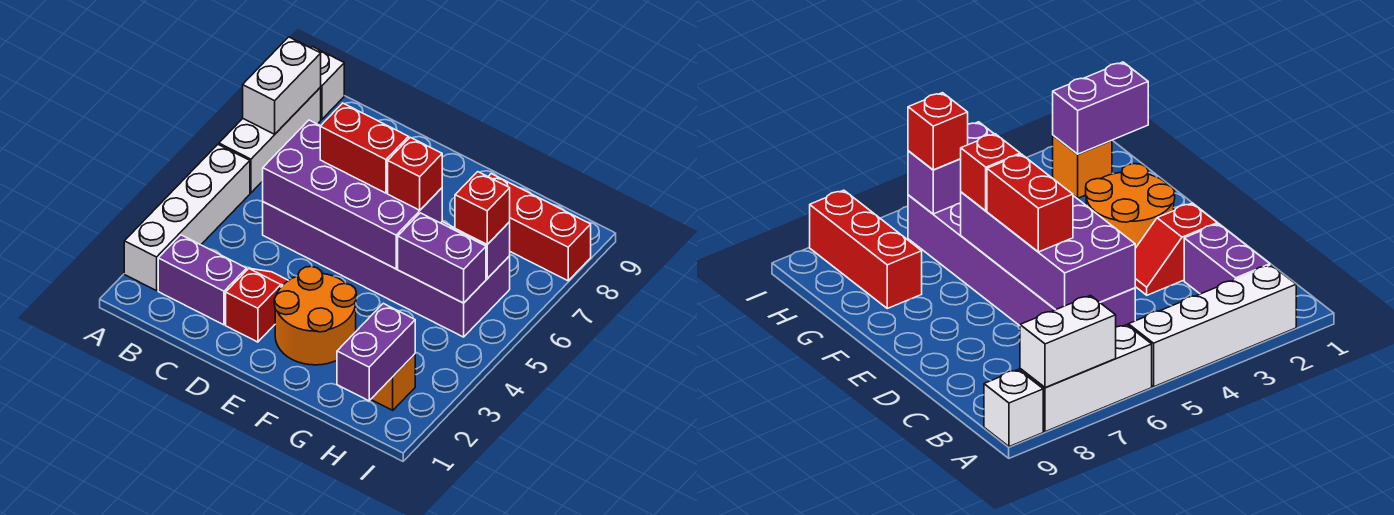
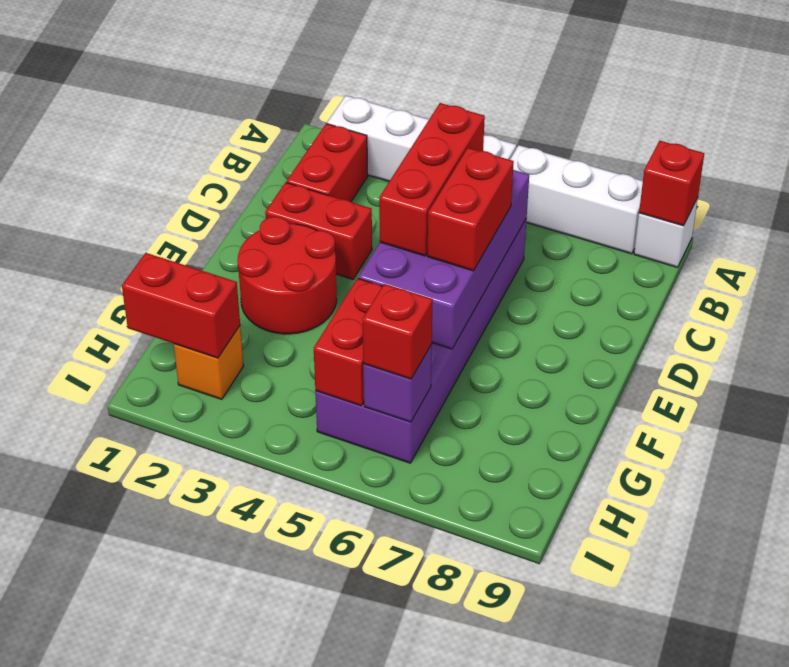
white 1x2 brick [243,37,321,134] -> none
purple 1x2 brick [158,235,247,325] -> red 1x2 brick [287,124,368,202]
red 1x2 slope [226,268,289,342] -> red 1x2 brick [265,182,372,279]
orange 2x2 round brick [274,266,356,365] -> red 2x2 round brick [237,217,337,334]
red 1x1 brick [388,137,442,210] -> red 1x1 brick moved to [639,141,704,226]
purple 1x2 brick [398,213,486,303] -> red 1x2 brick [314,278,382,406]
red 1x3 brick [488,174,591,281] -> red 1x3 brick moved to [379,103,485,256]
purple 1x2 brick [337,303,415,401] -> red 1x2 brick [122,253,240,358]

